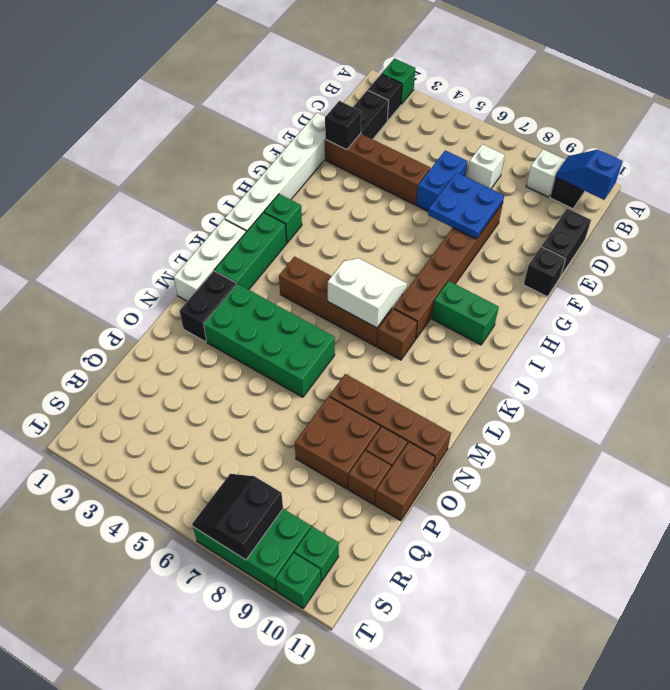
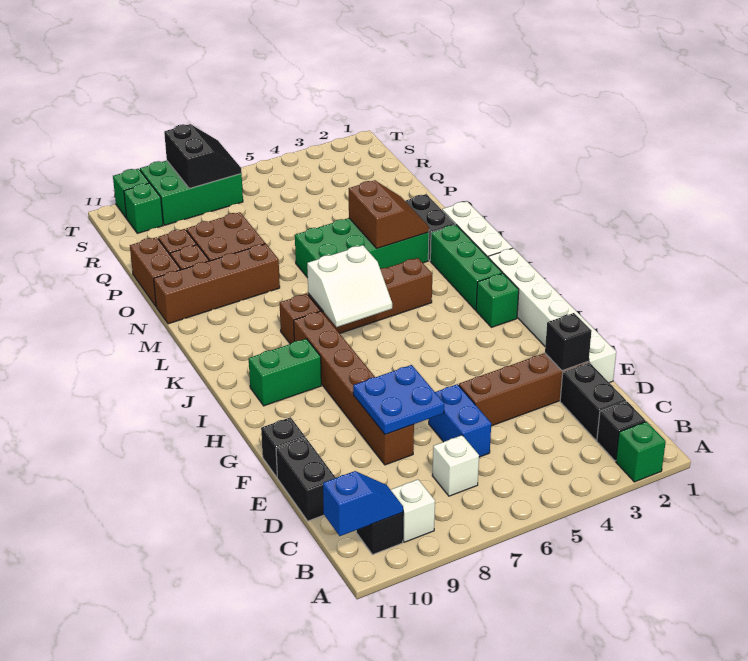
none -> brown 2x2 slope [349,180,429,248]

